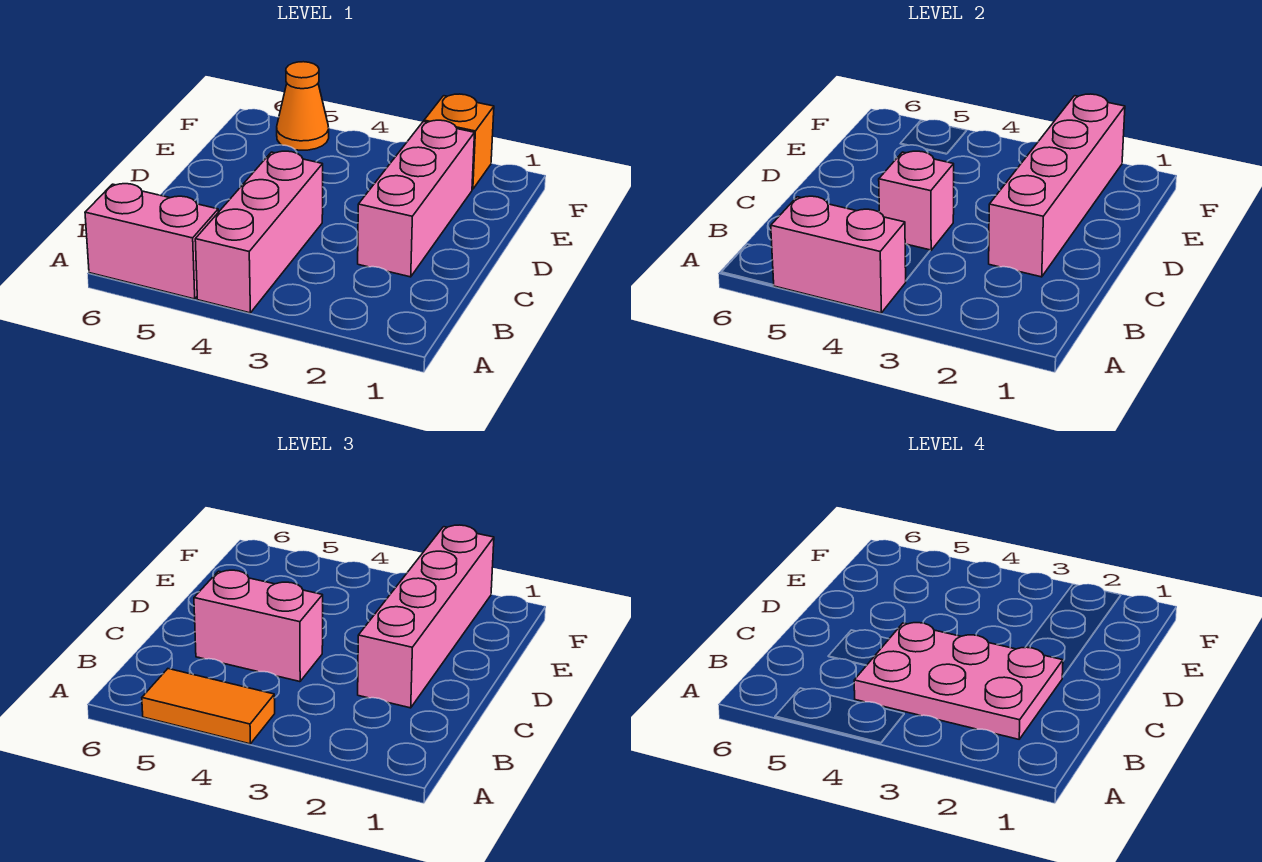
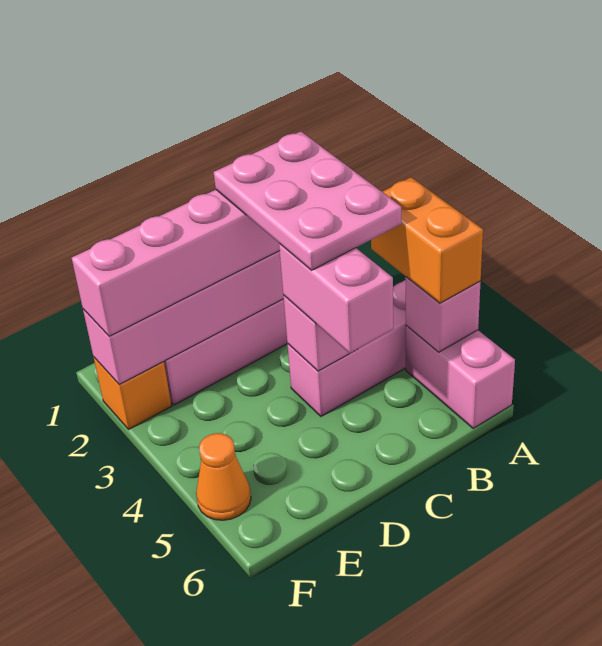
pink 1x2 brick [771,196,906,313] -> pink 1x1 brick [405,277,480,352]
orange 1x2 tile [142,669,275,744] -> orange 1x2 brick [371,178,483,303]

